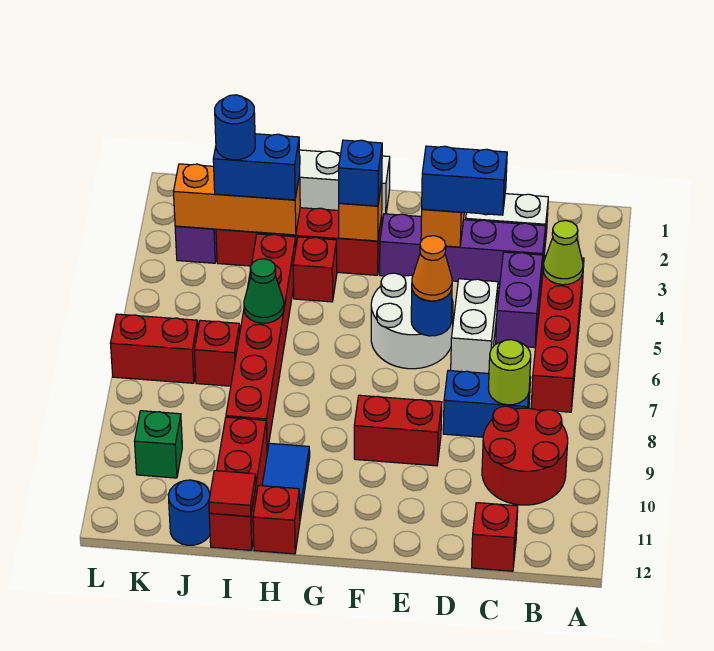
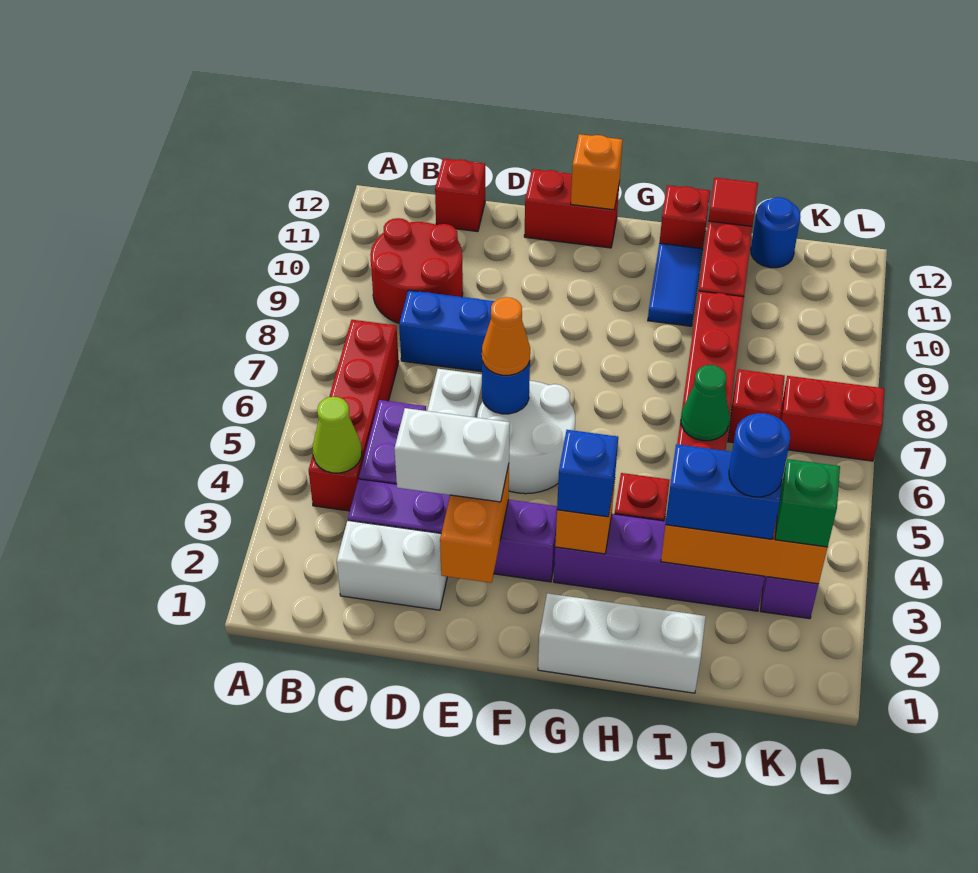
lime 1x1 round brick [489,340,531,405] -> none
blue 1x2 brick [422,146,507,215] -> white 1x2 brick [394,408,510,502]
red 1x2 brick [354,395,442,466] -> red 1x2 brick moved to [524,169,620,248]
none -> orange 1x1 brick [571,134,623,210]
red 1x4 brick [216,208,382,275] -> purple 1x4 brick [554,514,765,611]
green 1x1 brick [134,411,182,478] -> green 1x1 brick moved to [775,459,840,547]

